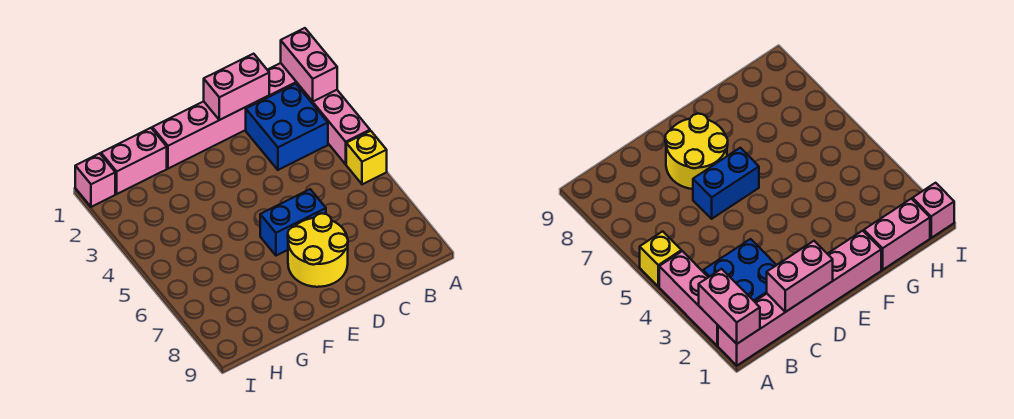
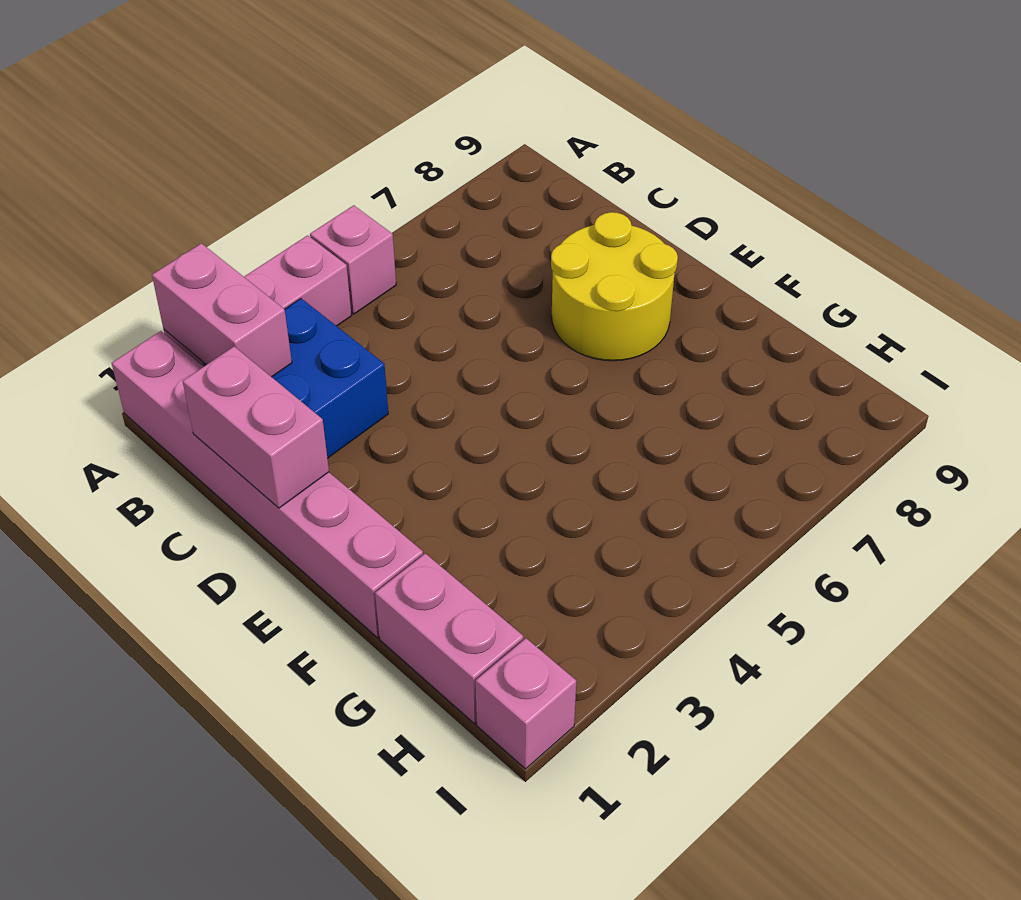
pink 1x2 brick [281,28,337,101] -> pink 1x2 brick turned to [152,243,292,377]
yellow 1x1 brick [346,131,387,184] -> pink 1x1 brick [310,205,396,314]
blue 1x2 brick [260,189,326,256] -> none

